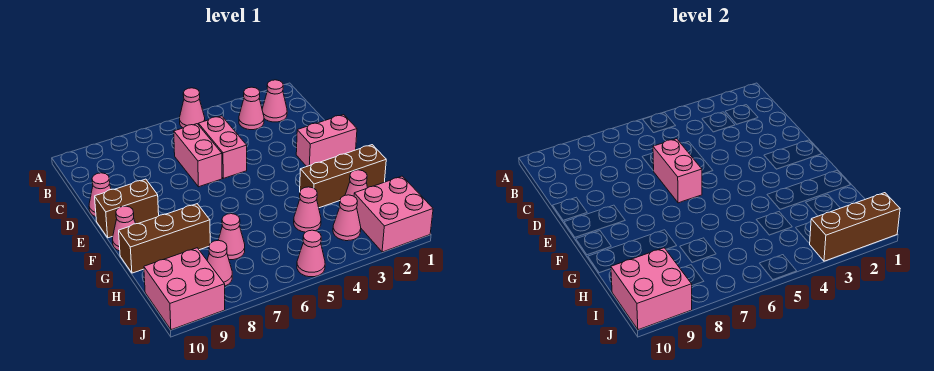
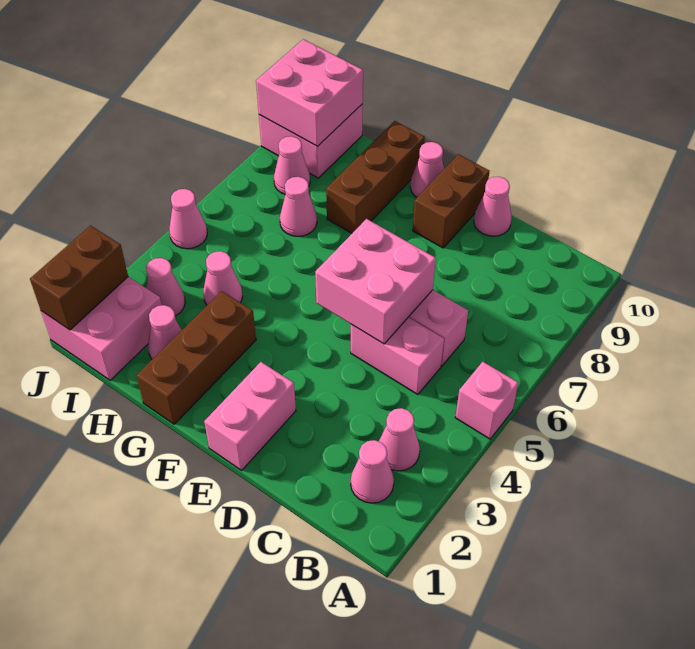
pink 1x1 cone [180,88,205,128] -> pink 1x1 brick [455,362,518,439]
pink 1x2 brick [653,139,702,203] -> pink 2x2 brick [315,219,436,344]
brown 1x3 brick [810,193,900,261] -> brown 1x2 brick [30,226,128,330]

